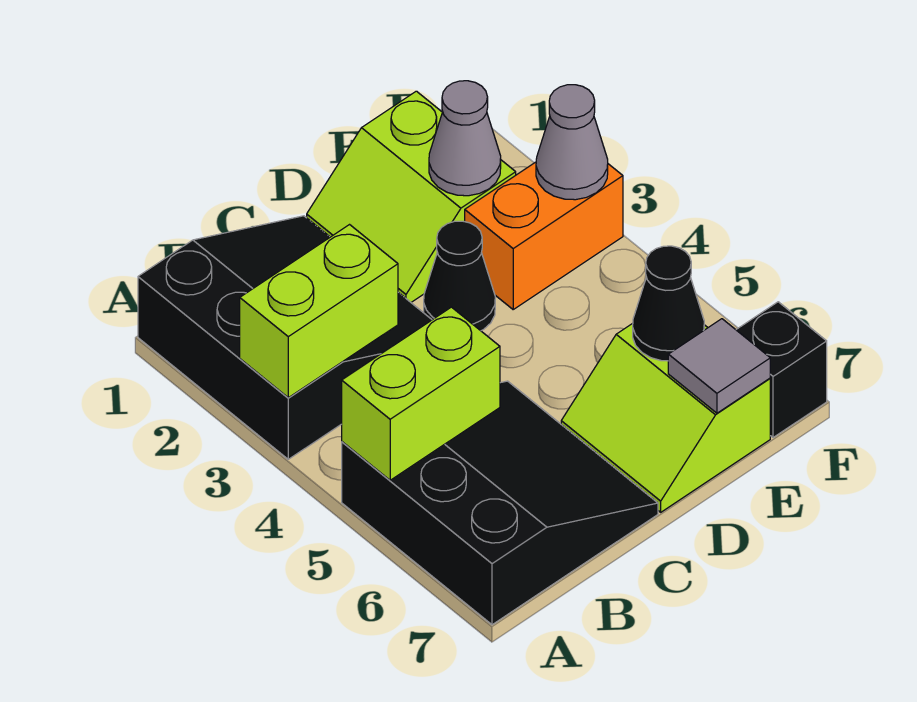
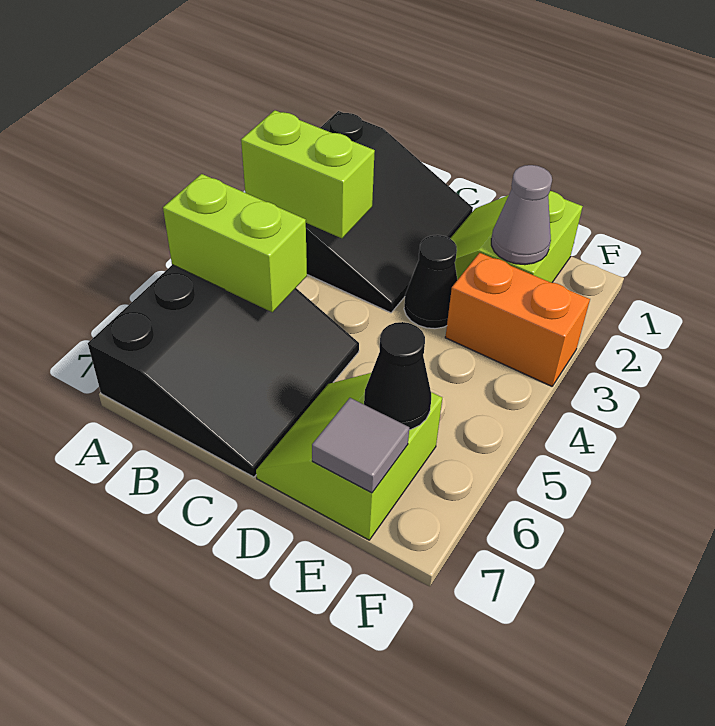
grey 1x1 cone [536,85,608,200] -> none
black 1x1 brick [736,302,827,437] -> none

